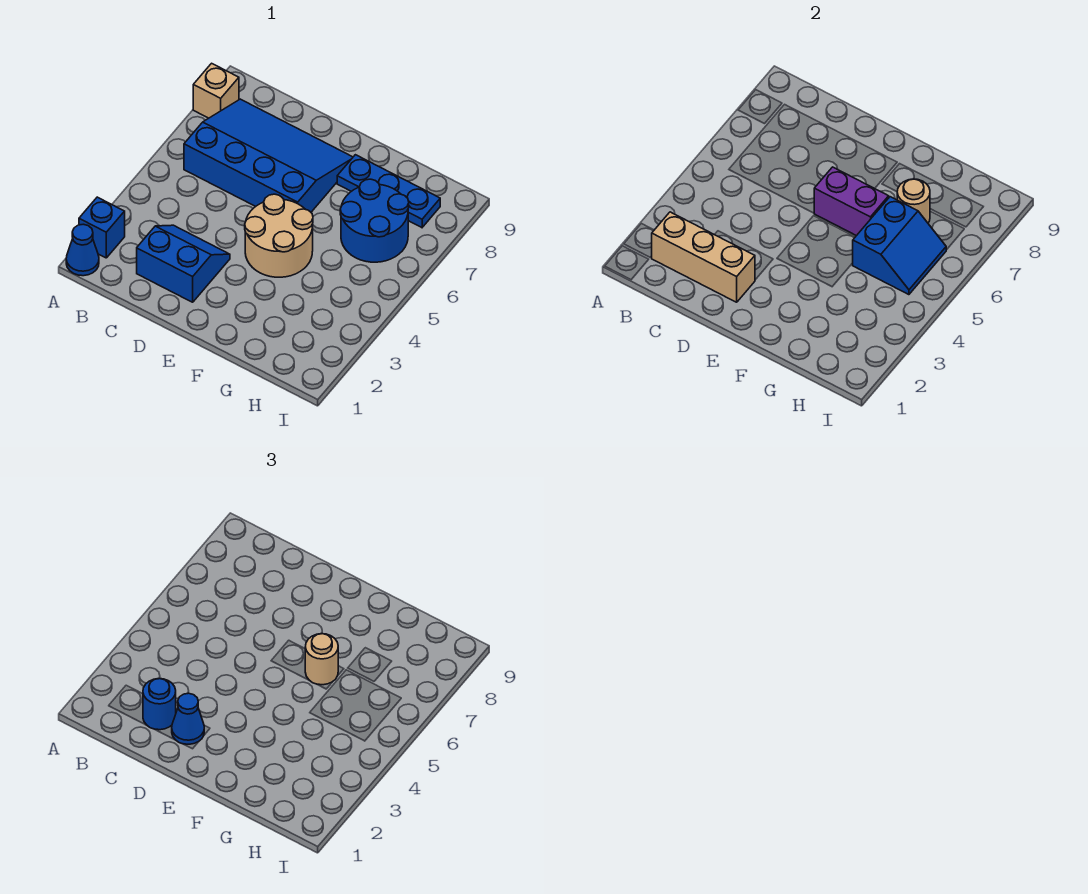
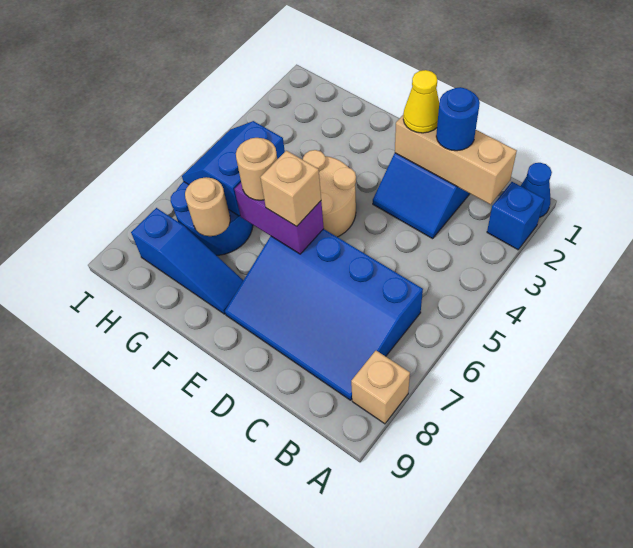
blue 1x1 cone [172,693,204,744] -> yellow 1x1 cone [403,70,439,133]
none -> tan 1x1 brick [260,151,321,226]
blue 1x3 plate [337,155,440,227] -> blue 1x3 slope [131,208,243,314]

